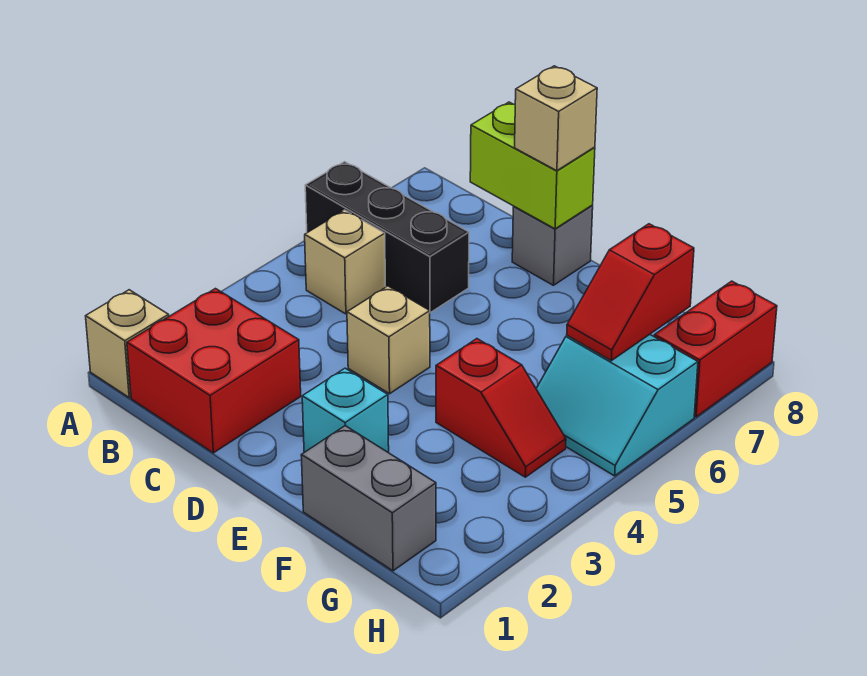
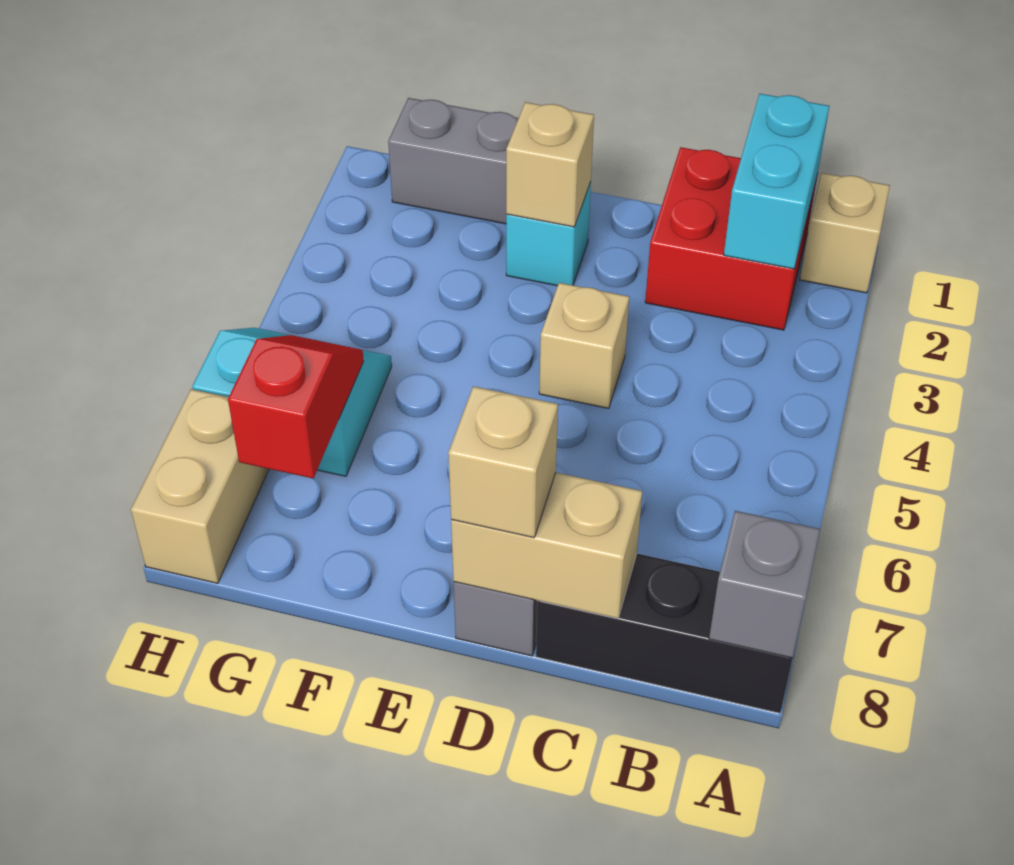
black 1x3 brick [305,162,469,313] -> black 1x3 brick moved to [536,554,793,713]
none -> grey 1x1 brick [709,511,820,658]
none -> cyan 1x2 brick [724,94,829,269]
tan 1x1 brick [305,210,385,314] -> tan 1x1 brick moved to [506,102,594,227]
lime 1x2 brick [470,102,595,229] -> tan 1x2 brick [451,473,642,619]
red 1x2 slope [436,339,566,477] -> none
red 1x2 brick [654,281,777,417] -> tan 1x2 brick [131,389,269,583]

